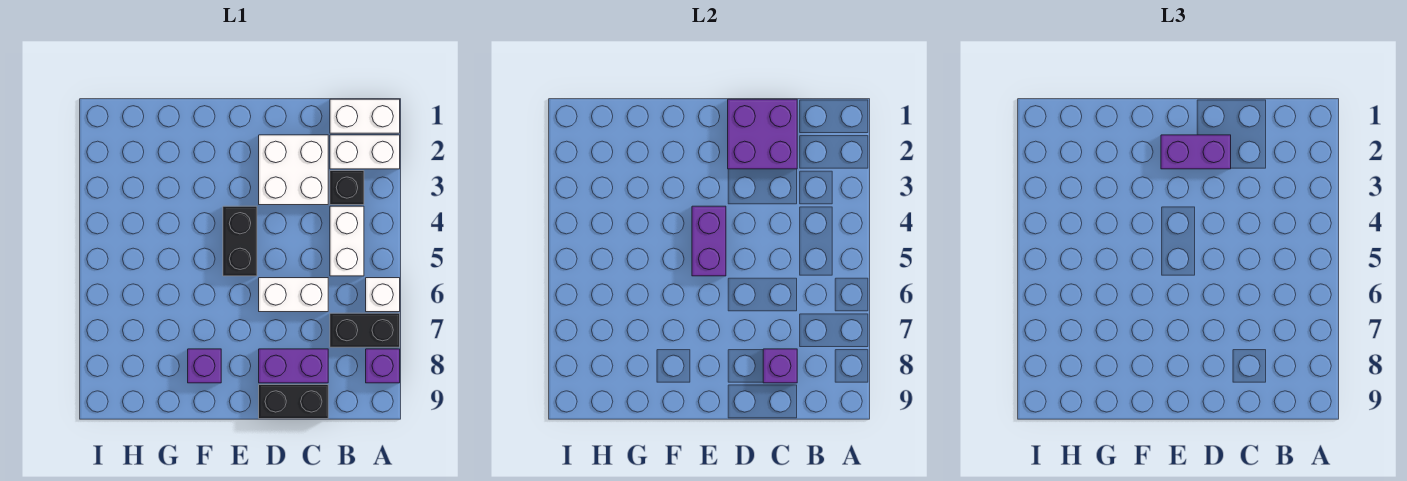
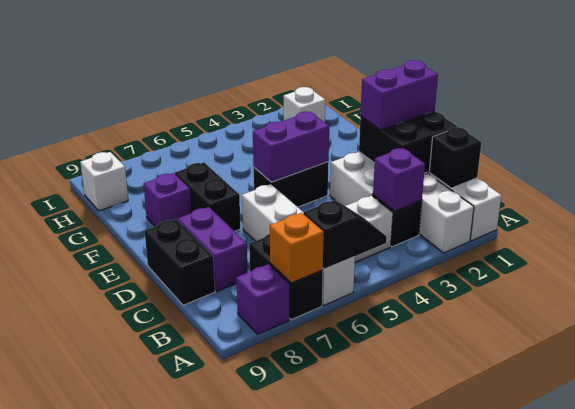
none -> black 1x2 slope [303,200,387,269]
none -> orange 1x1 brick [270,213,324,283]
none -> black 1x1 brick [429,127,482,188]
purple 2x2 brick [728,99,797,169] -> black 2x2 brick [359,111,458,173]
purple 1x1 brick [763,349,797,383] -> purple 1x1 brick moved to [373,148,425,211]
purple 1x2 brick [1161,135,1231,169] -> purple 1x2 brick turned to [360,60,438,130]
none -> black 1x2 brick [175,162,241,231]
none -> white 1x1 brick [284,87,325,122]
none -> white 1x1 brick [80,152,128,211]

